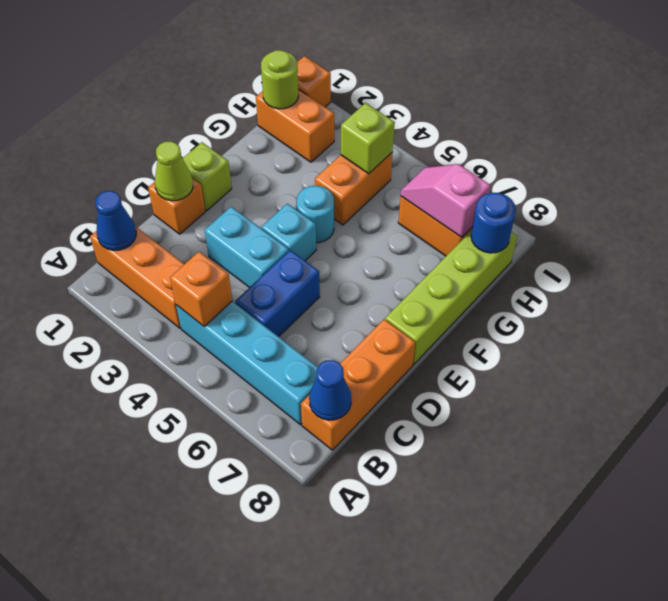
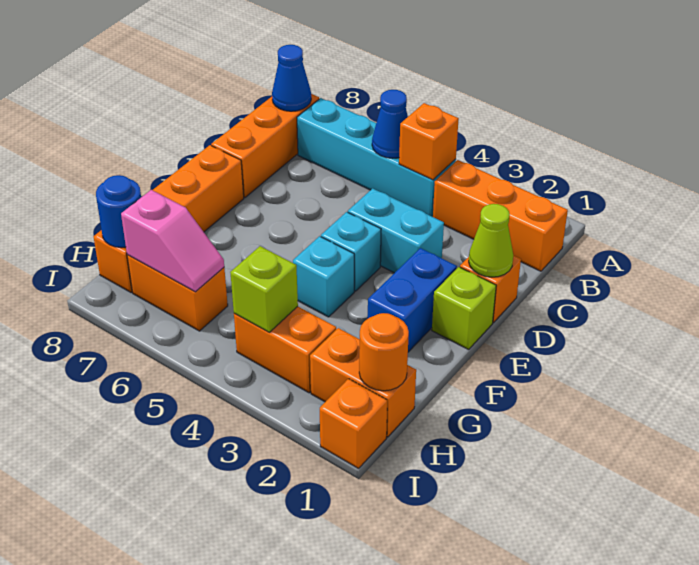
blue 1x1 cone [96,191,136,250] -> blue 1x1 cone moved to [372,90,408,158]
blue 1x2 brick [235,250,320,337] -> blue 1x2 brick moved to [368,248,457,352]
lime 1x4 brick [385,230,517,365] -> orange 1x4 brick [94,145,244,293]
cyan 1x1 round brick [297,186,334,243] -> cyan 1x1 brick [293,236,354,317]
orange 1x2 brick [315,153,392,225] -> orange 1x2 brick turned to [234,306,336,393]
lime 1x1 round brick [261,50,299,109] -> orange 1x1 round brick [359,313,409,391]

